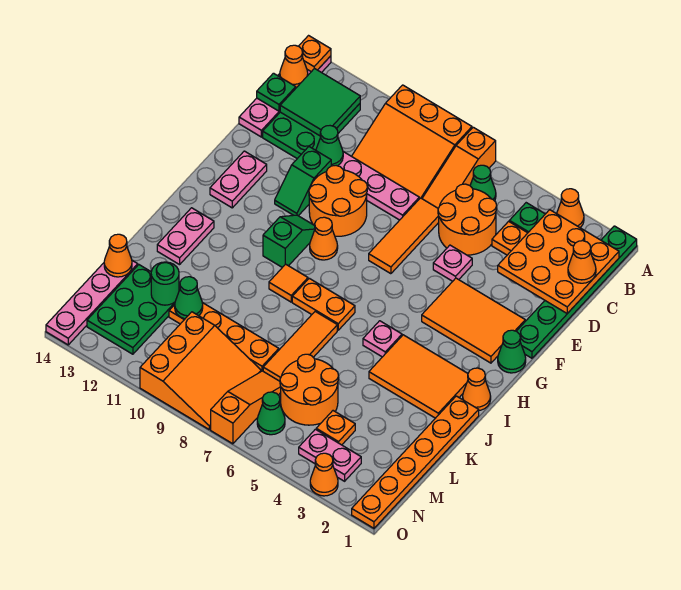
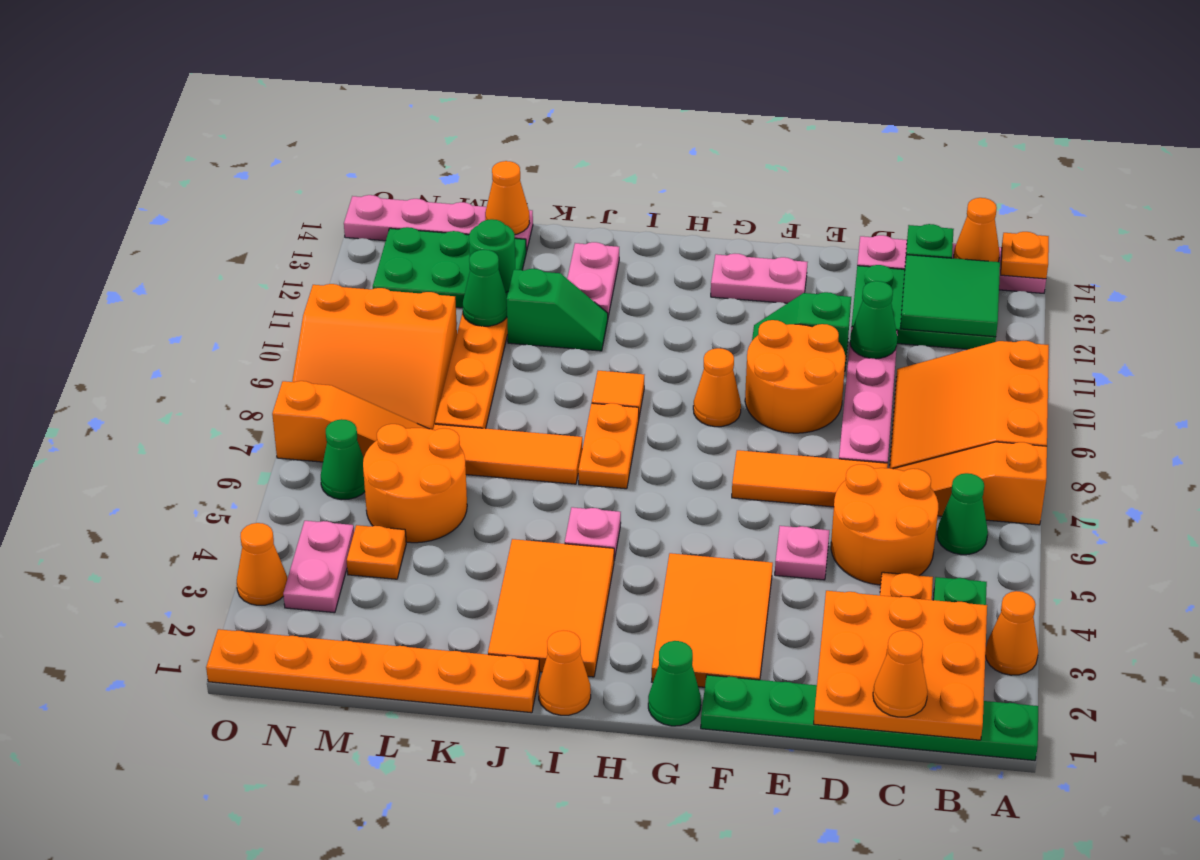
green 1x2 slope [263,215,315,267] -> green 1x2 slope moved to [507,269,608,351]
pink 1x2 plate [157,208,214,265] -> pink 1x2 plate turned to [567,242,619,316]

